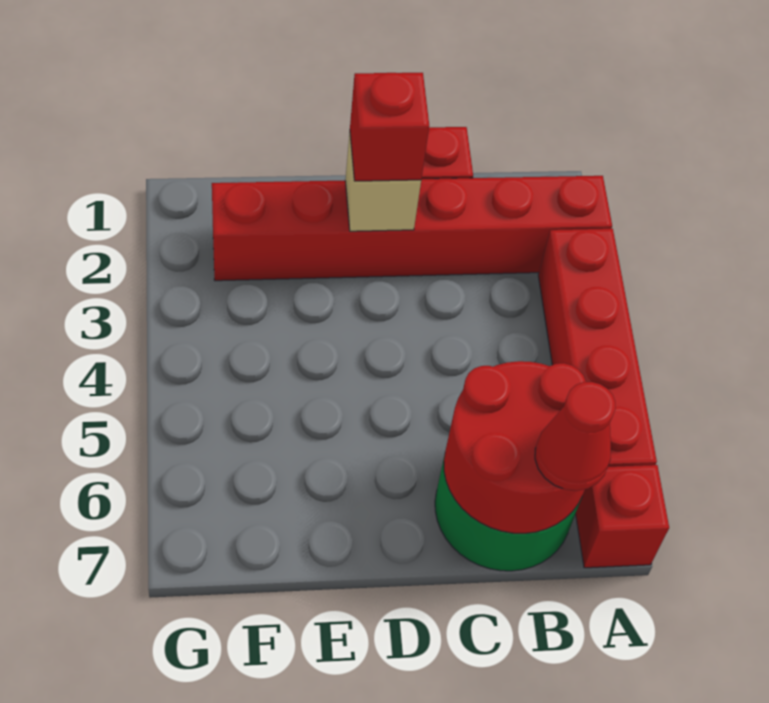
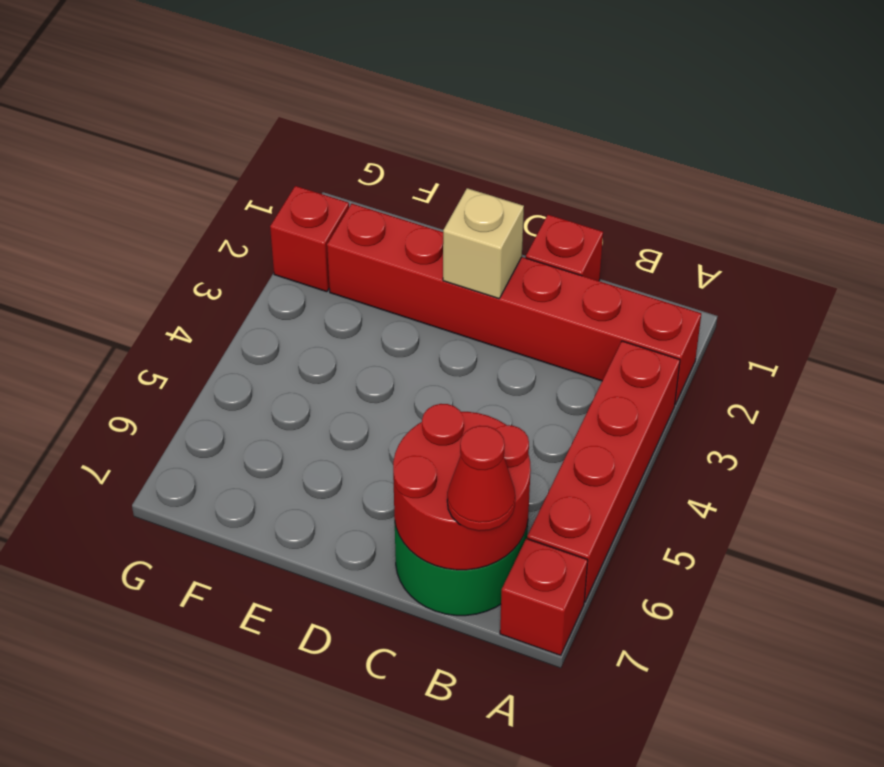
red 1x1 brick [350,73,429,181] -> red 1x1 brick moved to [270,186,349,292]

